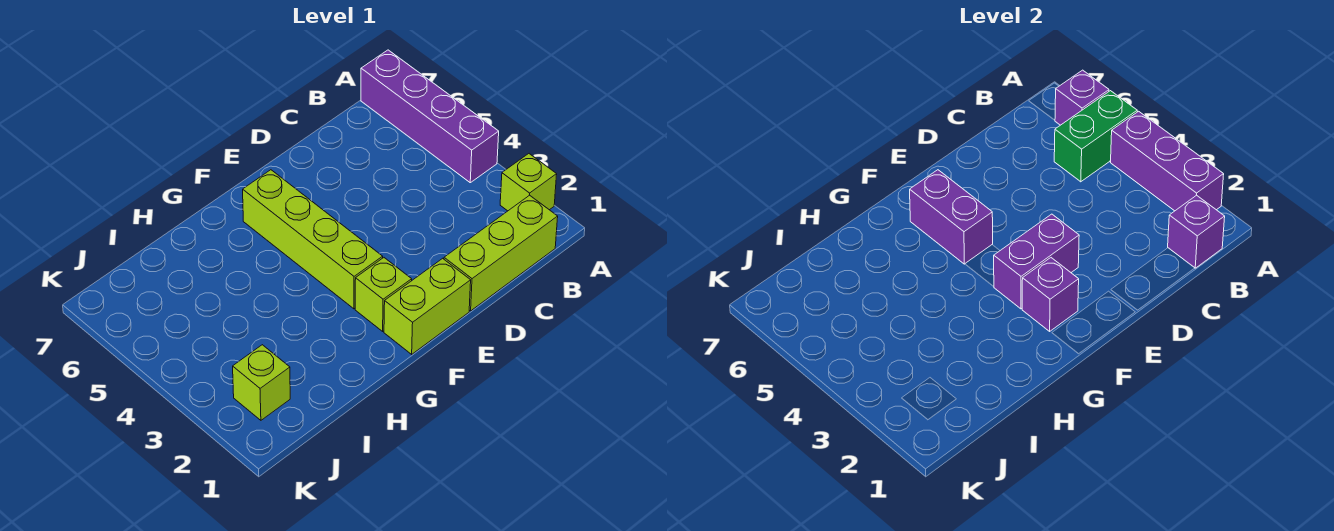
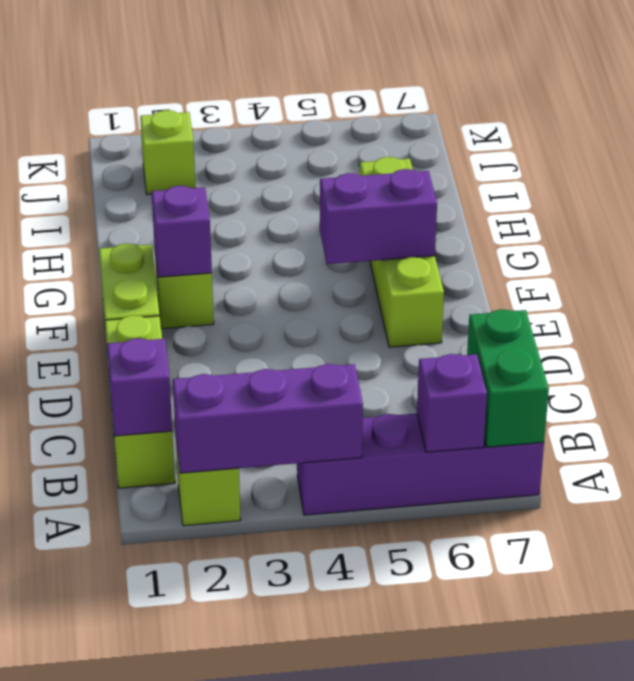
green 1x2 brick [1054,91,1137,182] -> green 1x2 brick moved to [467,309,549,447]
purple 1x2 brick [994,214,1079,309] -> none
lime 1x4 brick [243,170,383,309] -> lime 1x4 brick turned to [360,157,444,347]

